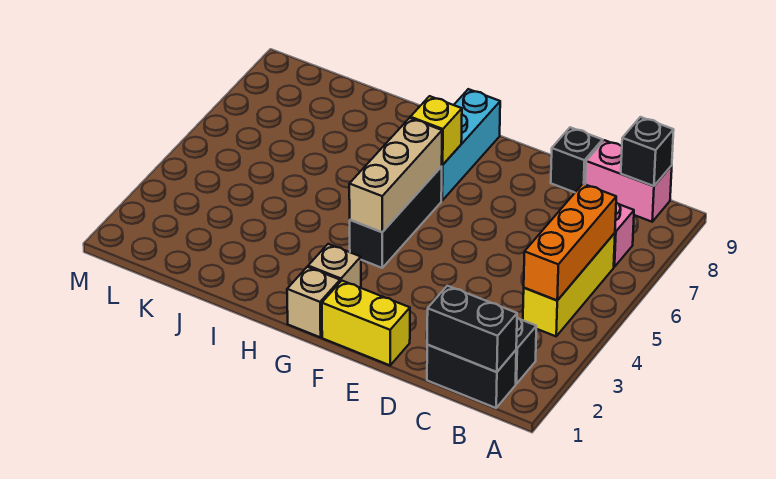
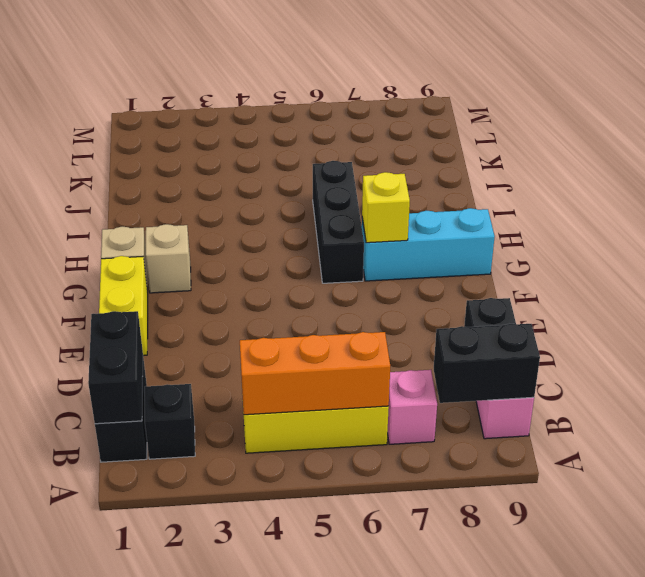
black 1x1 brick [621,117,674,186] -> black 1x2 brick [434,324,540,403]
black 1x3 brick [350,167,442,268] -> black 1x3 brick turned to [313,161,364,283]
tan 1x3 brick [349,118,442,232] -> none

